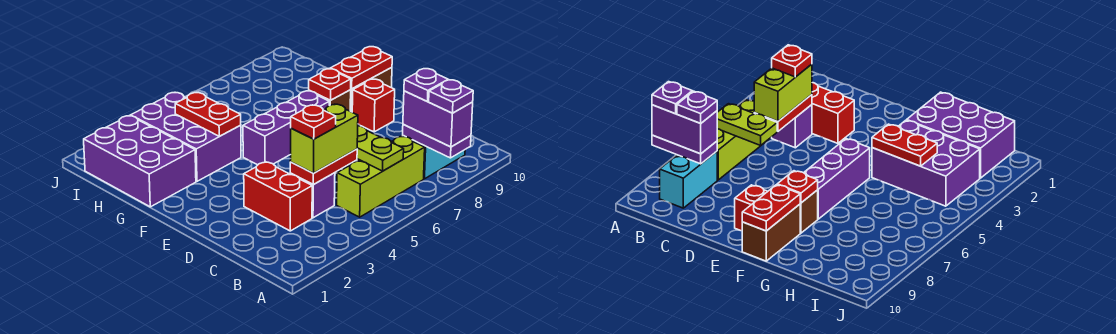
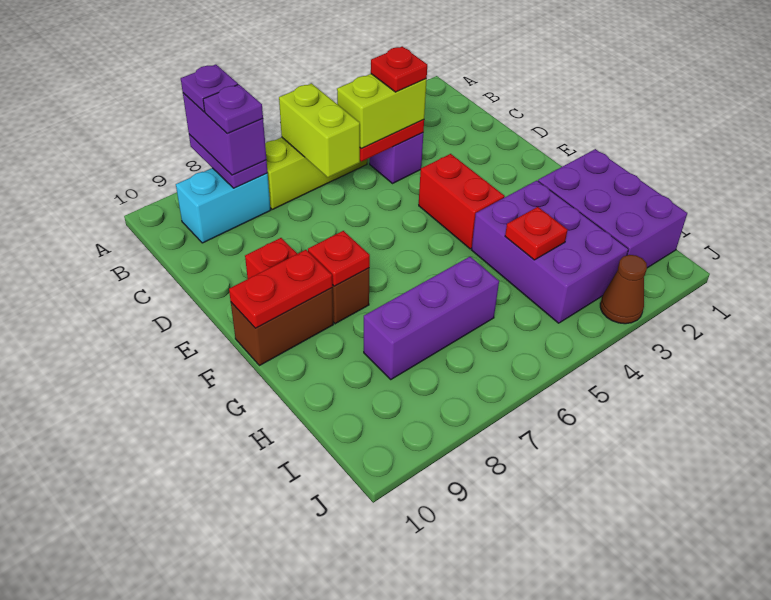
lime 1x2 plate [357,126,404,171] -> lime 1x2 brick [279,83,360,177]
red 1x2 brick [244,162,312,231] -> red 1x2 brick moved to [419,154,505,249]
purple 1x3 brick [243,91,329,165] -> purple 1x3 brick moved to [364,257,499,379]
red 1x2 plate [175,93,241,136] -> red 1x1 plate [505,207,568,260]
none -> brown 1x1 cone [600,255,647,324]

